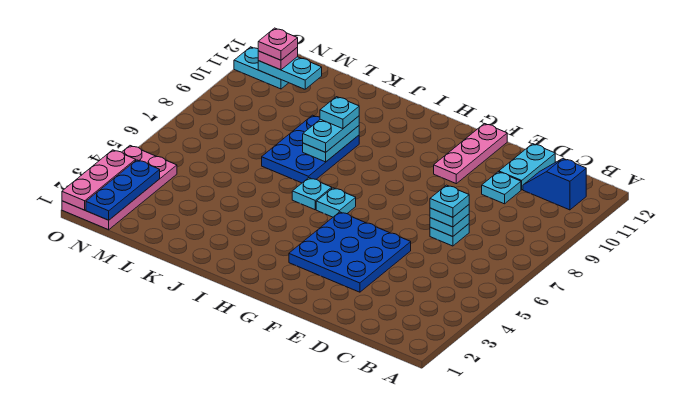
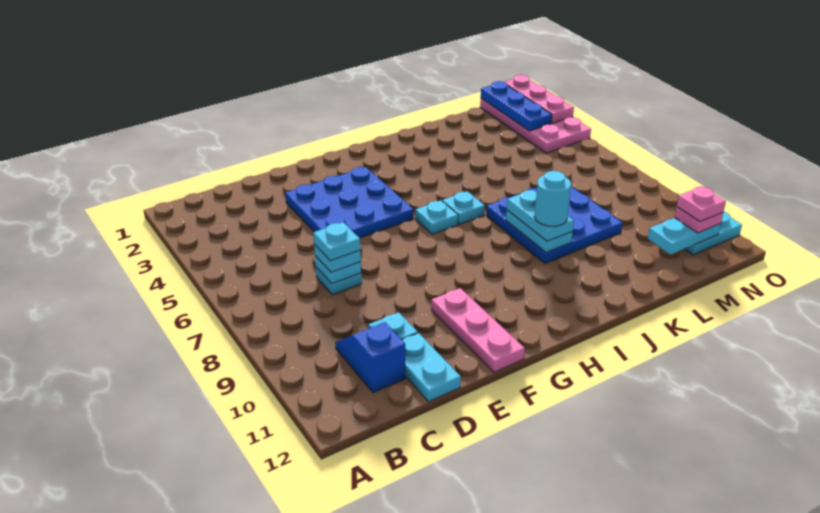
blue 1x2 slope [523,159,586,210] -> blue 1x2 slope turned to [335,322,405,393]
blue 2x3 plate [262,115,359,183] -> blue 3x3 plate [486,186,622,263]
cyan 1x1 plate [320,97,359,129] -> cyan 1x1 round brick [534,171,571,226]

